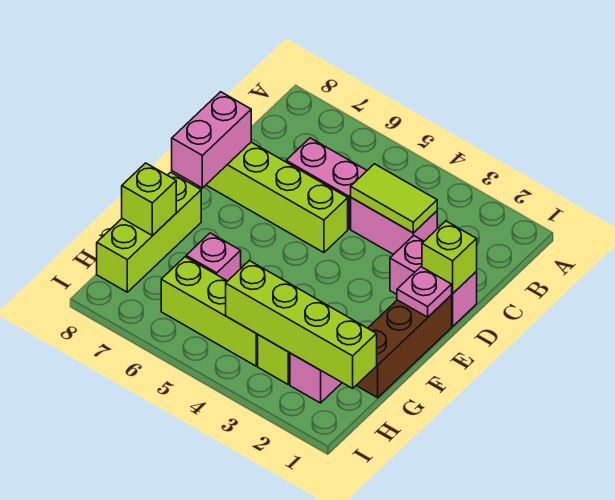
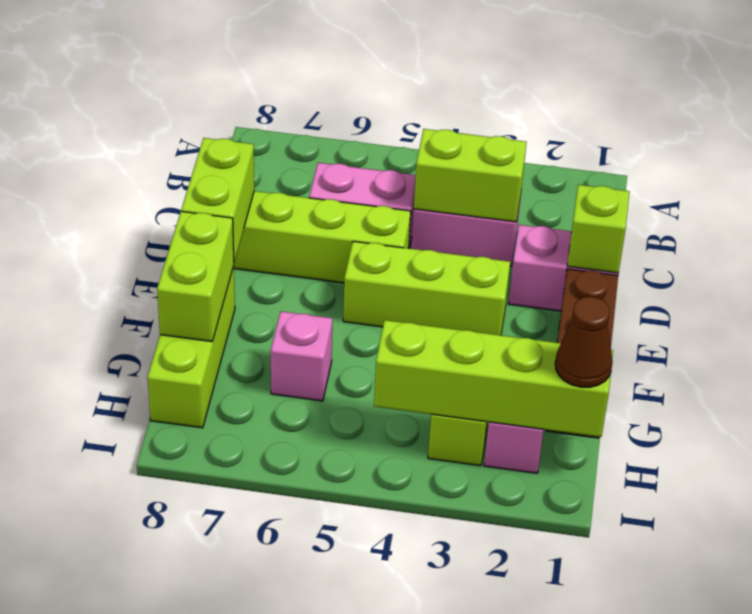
lime 1x2 tile [351,164,437,233] -> lime 1x2 brick [414,129,527,222]
pink 1x2 brick [172,92,251,188] -> lime 1x2 brick [181,138,254,262]
pink 1x1 plate [397,267,452,317] -> none
lime 1x1 brick [122,163,176,236] -> lime 1x2 brick [157,211,234,342]
none -> brown 1x1 cone [555,297,613,387]
lime 1x3 brick [161,257,258,366] -> lime 1x3 brick moved to [343,241,510,335]

